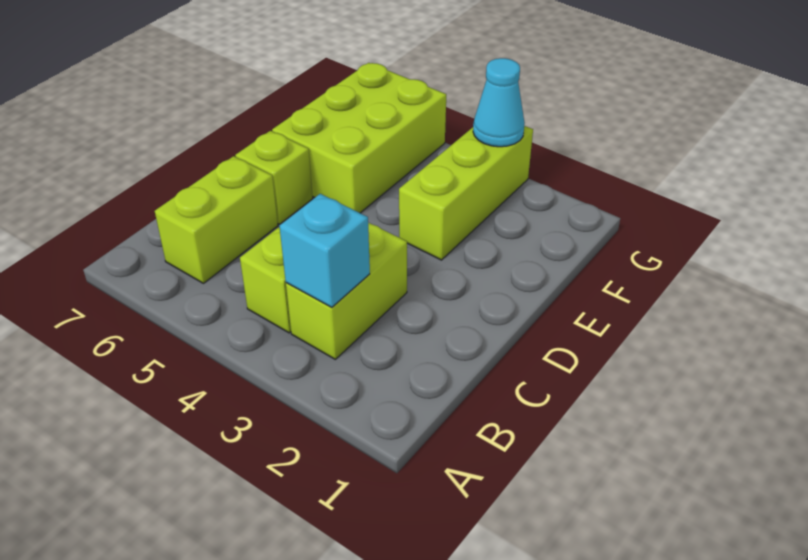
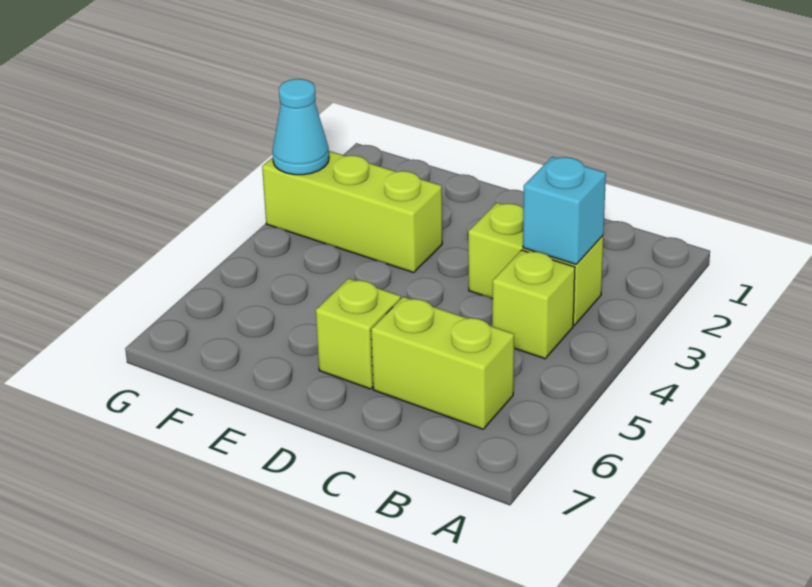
lime 2x3 brick [272,63,446,213] -> none

